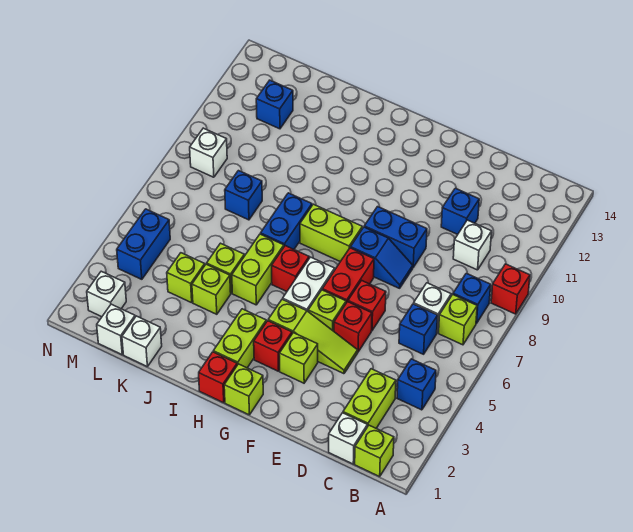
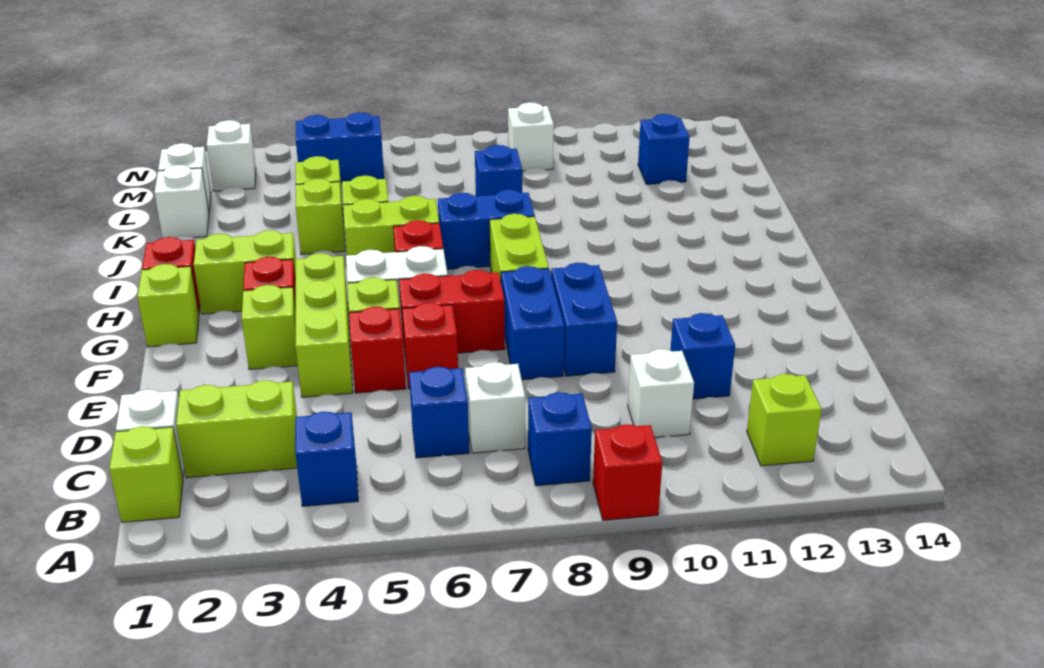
lime 1x1 brick [439,295,477,345] -> lime 1x1 brick moved to [747,374,822,466]
lime 1x3 slope [268,299,358,374] -> lime 1x3 brick [295,253,353,397]
blue 1x2 slope [350,227,413,288] -> blue 1x2 brick [501,266,564,380]

